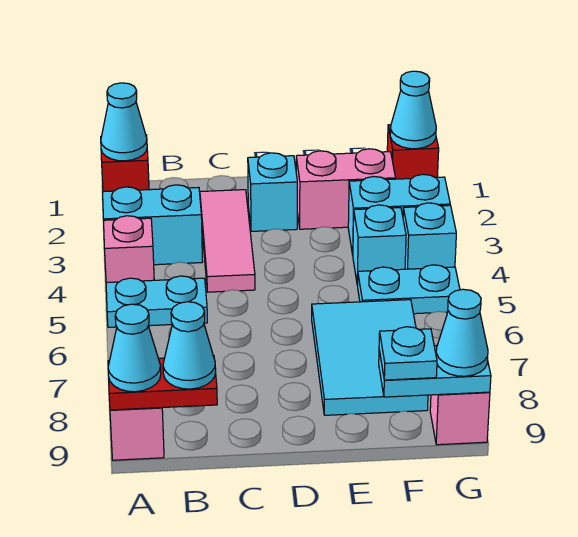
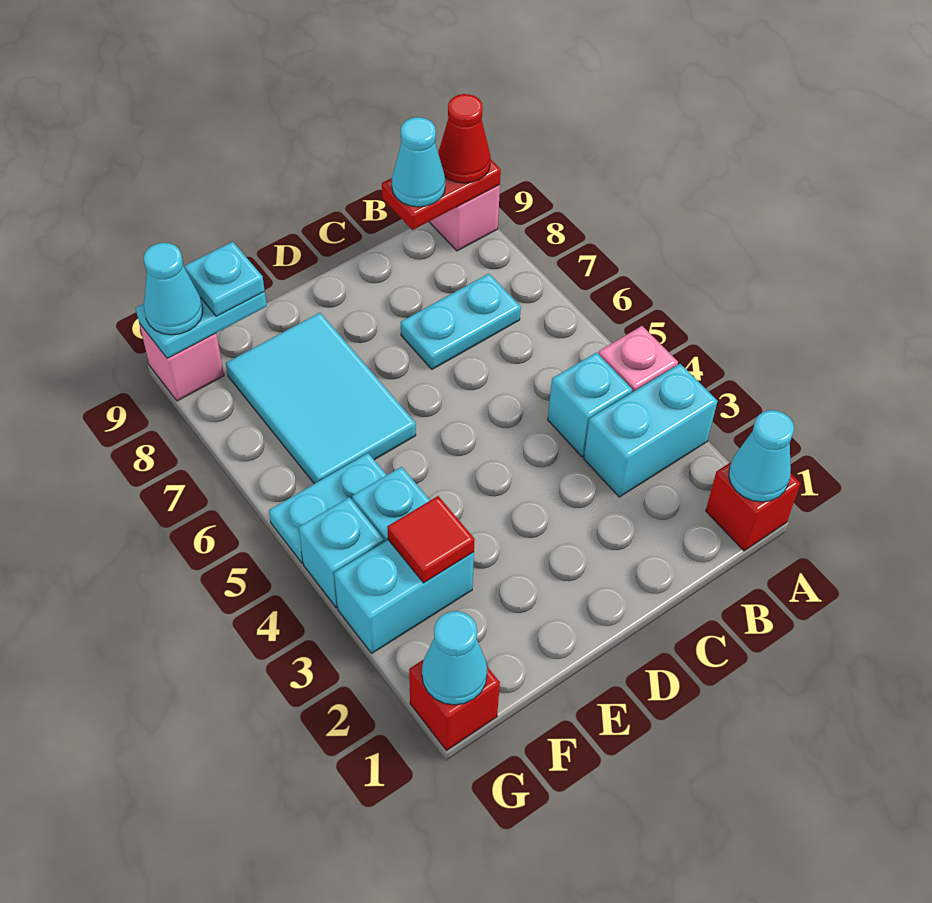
cyan 1x2 plate [106,276,207,327] -> cyan 1x2 plate moved to [401,274,521,369]
cyan 1x1 cone [108,304,161,392] -> red 1x1 cone [438,94,491,183]
pink 1x3 tile [200,190,255,292] -> none
cyan 1x1 brick [248,153,297,231] -> cyan 1x1 brick moved to [548,353,632,457]
pink 1x2 brick [296,149,396,229] -> none
none -> red 1x1 tile [387,496,475,583]

